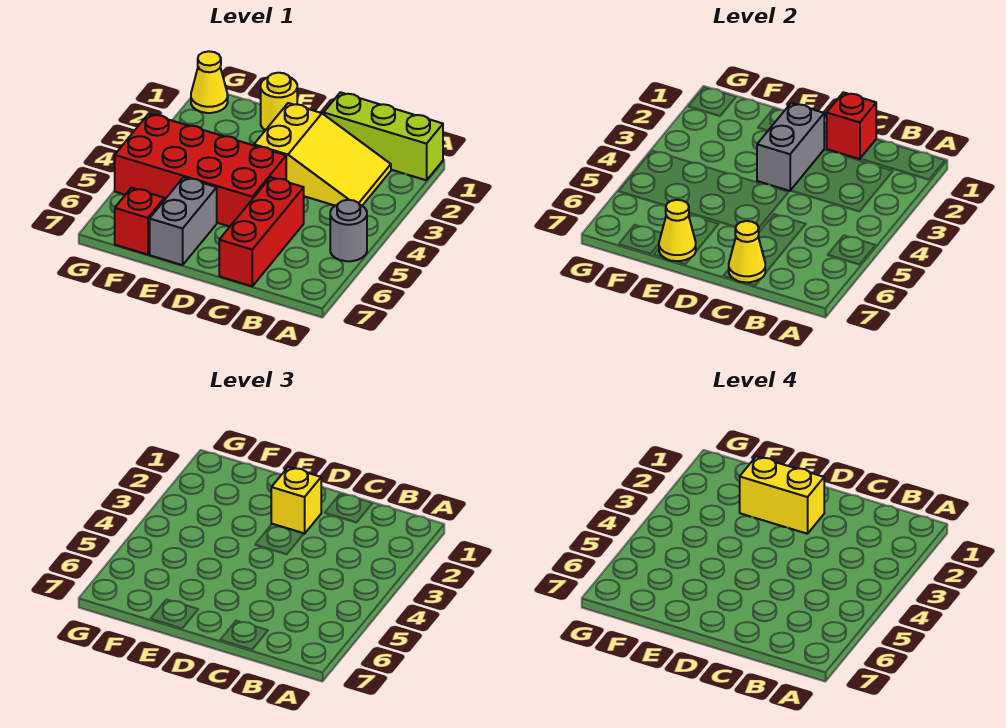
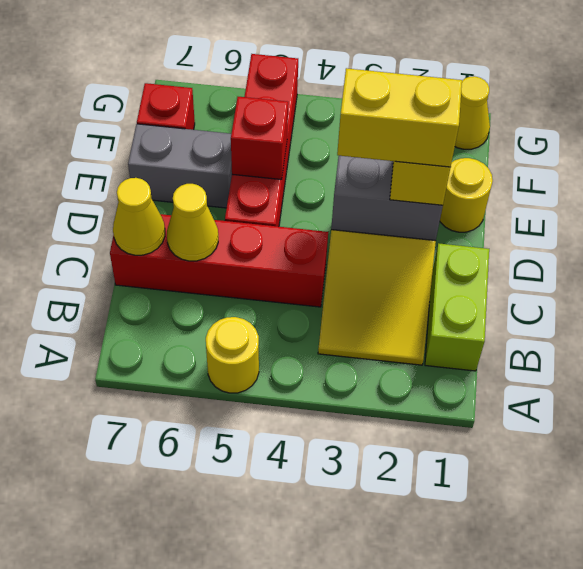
lime 1x3 brick [324,92,443,180] -> lime 1x2 brick [425,243,489,371]
grey 1x1 round brick [330,200,367,261] -> yellow 1x1 round brick [206,317,259,393]
red 1x1 brick [827,92,876,159] -> red 1x1 brick moved to [231,97,288,180]
red 1x3 brick [219,177,304,286] -> red 1x4 brick [110,214,328,307]
yellow 1x2 brick [740,456,824,534] -> yellow 1x2 brick turned to [337,68,462,167]
red 2x4 brick [115,114,286,227] -> red 1x4 brick [225,54,298,227]
yellow 1x1 cone [659,200,696,261] -> yellow 1x1 cone moved to [167,184,218,261]

